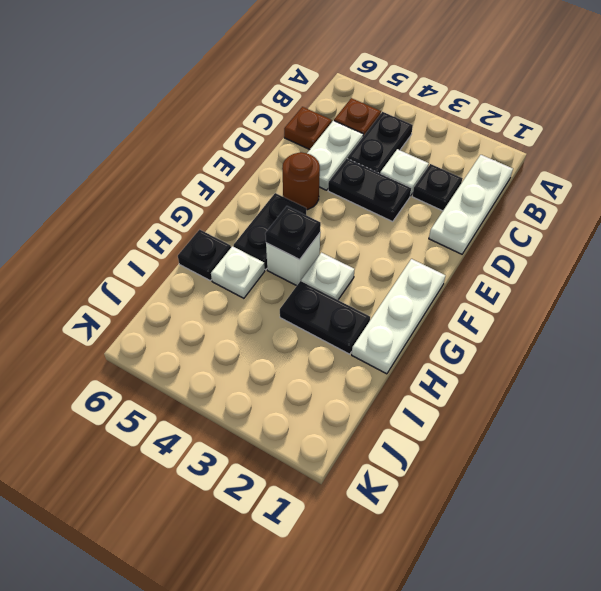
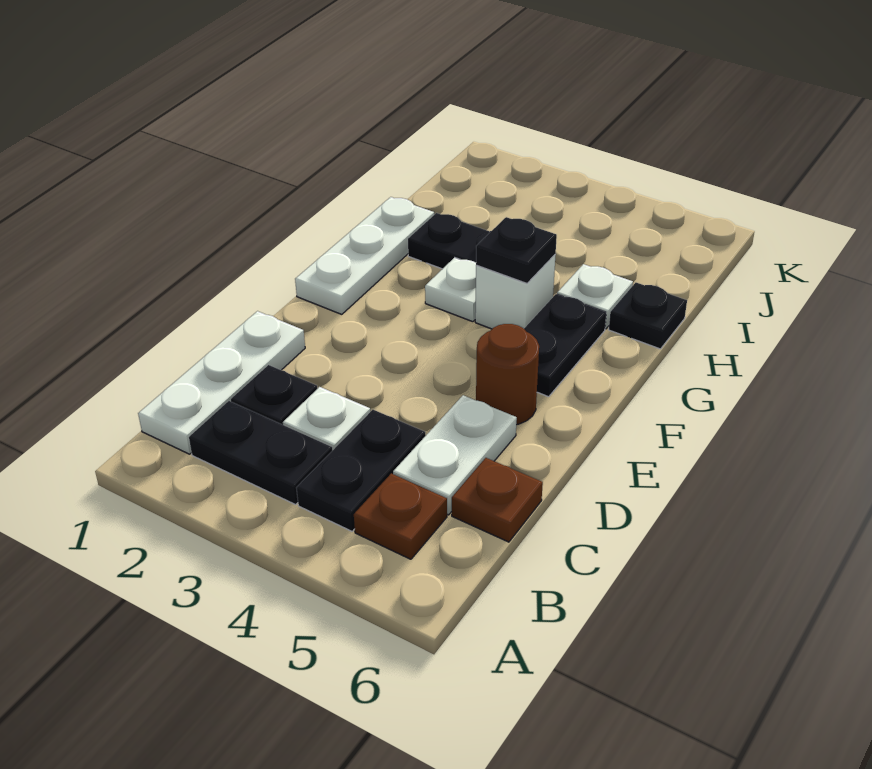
black 1x2 plate [328,159,411,222] -> black 1x2 plate moved to [189,401,333,505]

